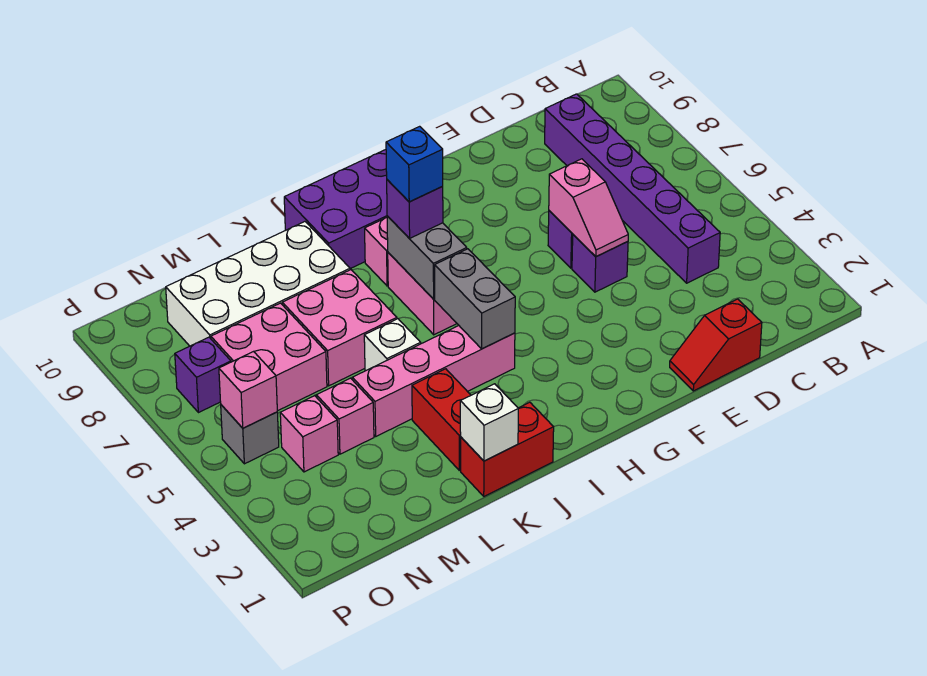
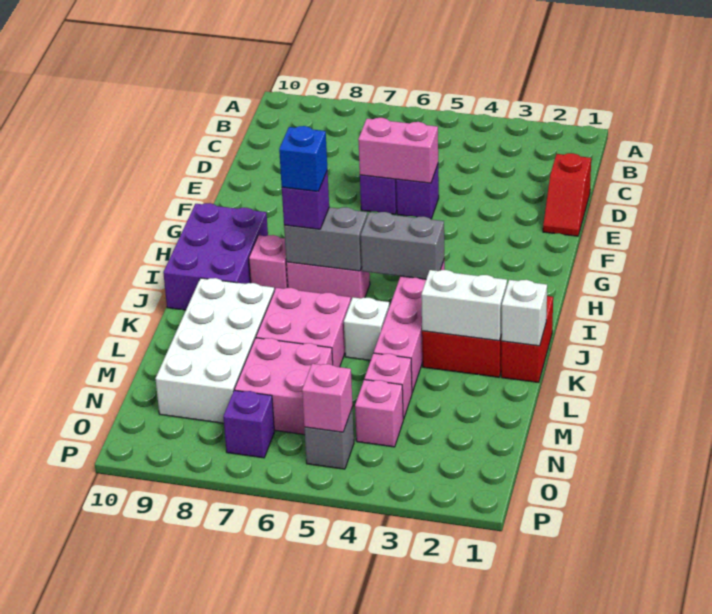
purple 1x6 brick [545,94,720,283] -> none
pink 1x2 slope [549,159,628,257] -> pink 1x2 brick [358,118,438,183]
none -> white 1x2 brick [421,270,507,341]

